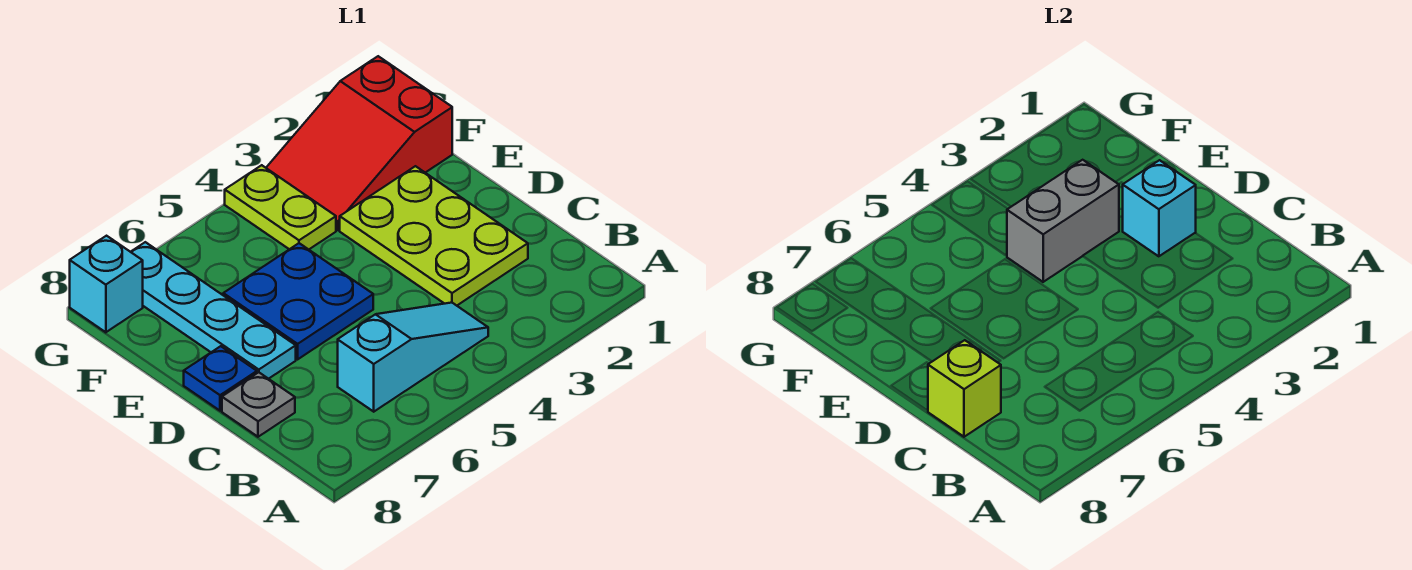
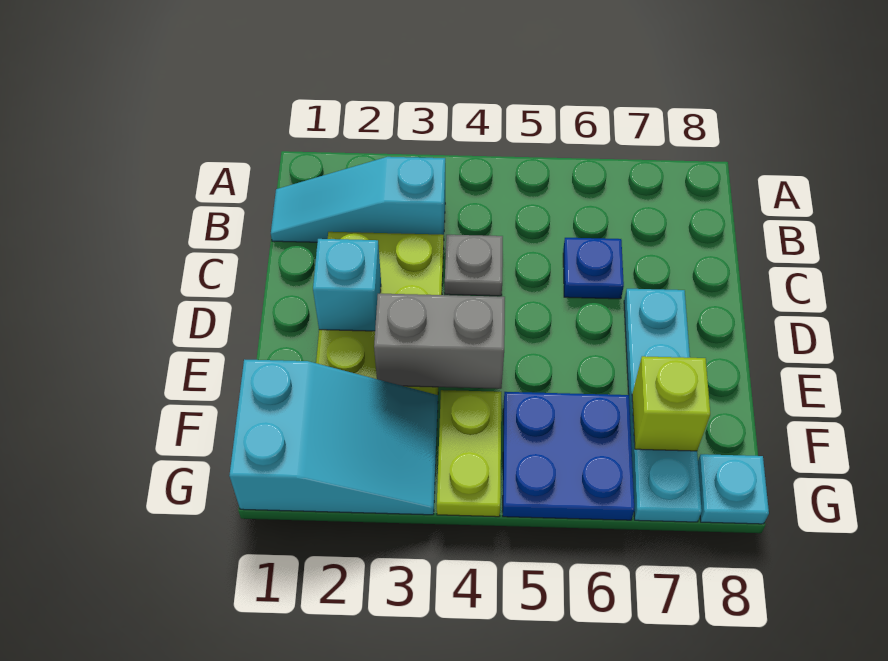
cyan 1x3 slope [338,303,488,412] -> cyan 1x3 slope moved to [271,157,445,242]
grey 1x1 plate [222,372,295,437] -> grey 1x1 plate moved to [445,235,503,296]
lime 1x1 brick [928,340,1001,437] -> lime 1x1 brick moved to [632,356,710,451]
blue 2x2 plate [223,243,373,359] -> blue 2x2 plate moved to [503,392,634,520]
blue 1x1 plate [184,346,257,411] -> blue 1x1 plate moved to [563,238,624,299]
red 2x3 slope [266,56,452,230] -> cyan 2x3 slope [229,359,438,515]
cyan 1x1 brick [70,236,143,332] -> cyan 1x1 plate [698,454,769,524]

